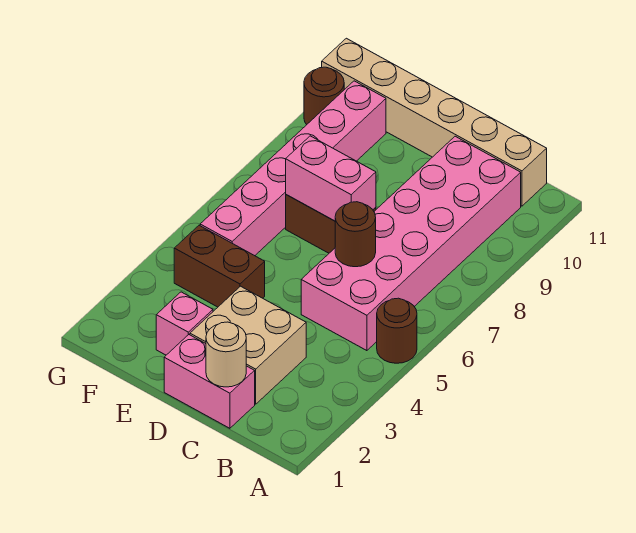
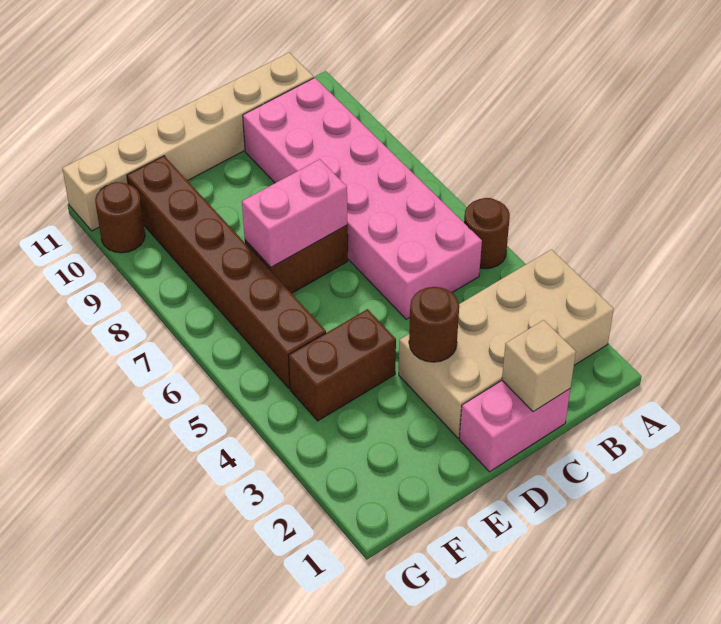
tan 1x1 round brick [206,322,246,387] -> tan 1x1 brick [502,320,576,412]
tan 2x2 brick [190,286,306,404] -> tan 2x4 brick [399,250,614,438]
brown 1x1 round brick [335,202,376,267] -> brown 1x1 round brick moved to [409,287,459,362]
pink 1x1 brick [156,292,213,355] -> none
pink 1x6 brick [200,81,386,256] -> brown 1x6 brick [127,156,326,388]

